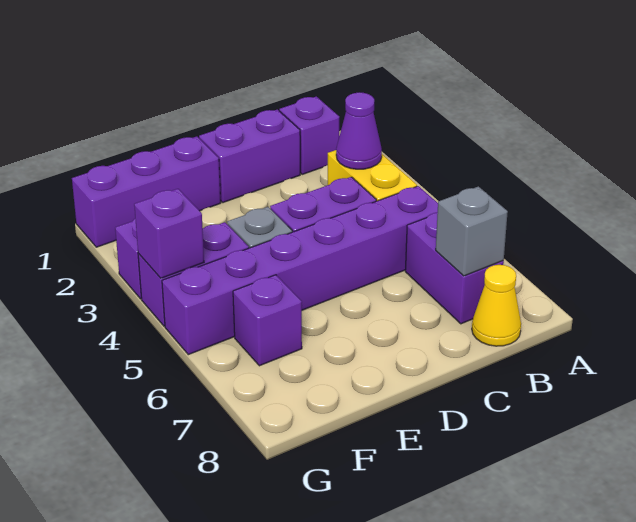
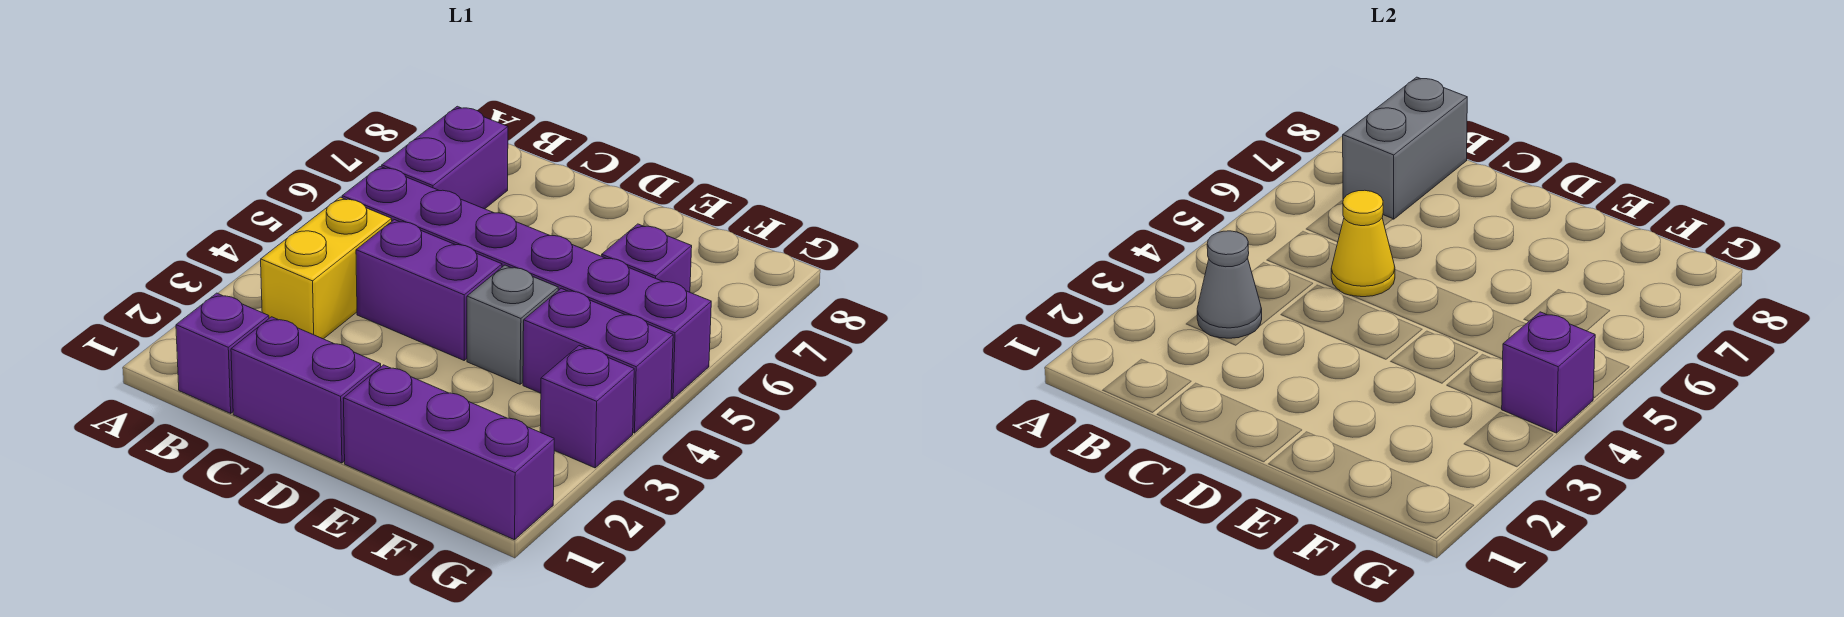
purple 1x1 cone [336,92,382,169] -> grey 1x1 cone [1197,231,1262,338]
grey 1x1 brick [436,186,508,276] -> grey 1x2 brick [1343,77,1467,219]
yellow 1x1 cone [472,265,521,346] -> yellow 1x1 cone moved to [1331,190,1395,297]

